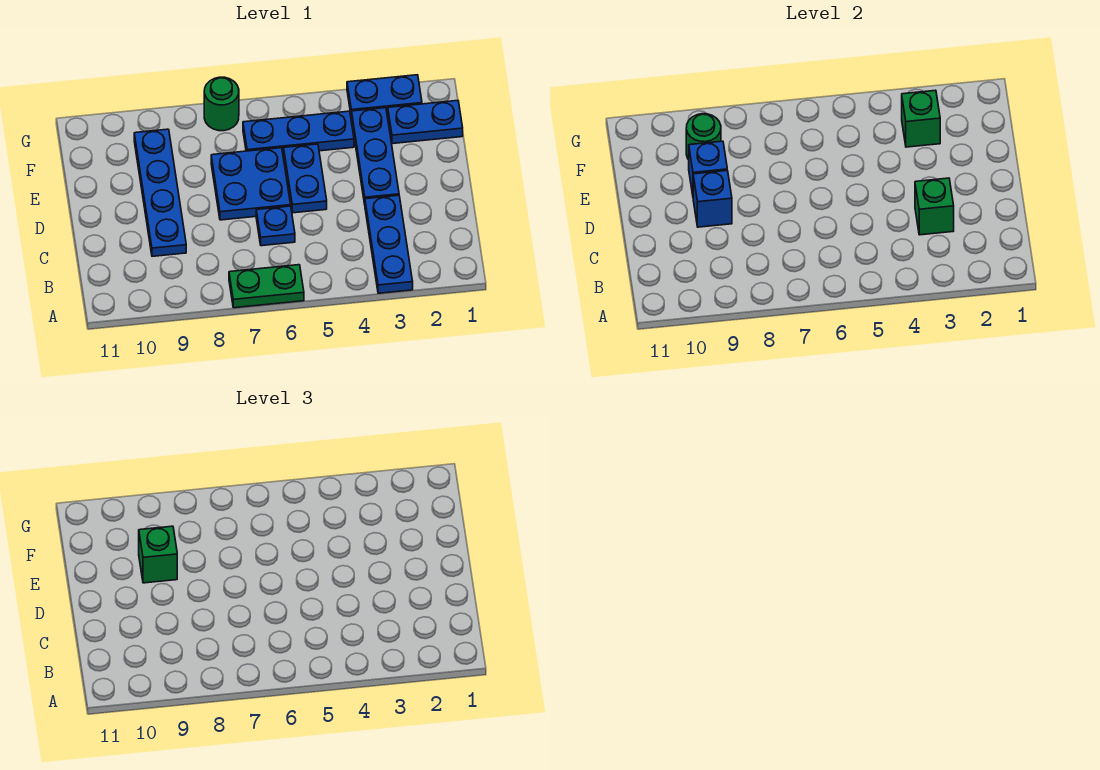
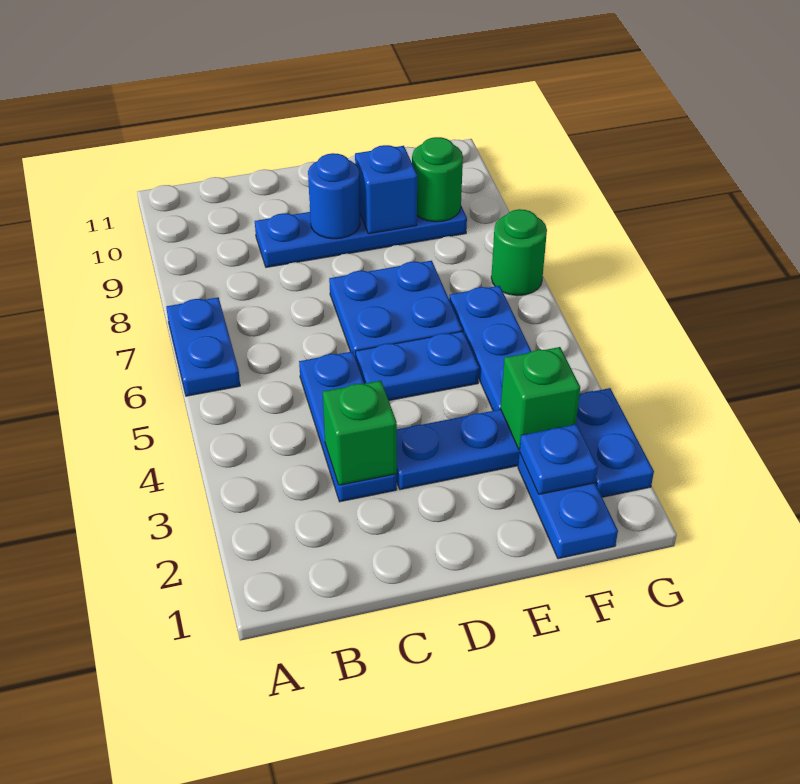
blue 1x3 plate [365,195,413,293] -> blue 1x3 plate turned to [299,351,397,502]
green 1x2 plate [229,265,304,308] -> blue 1x2 plate [166,297,240,396]
blue 1x1 plate [256,206,295,246] -> blue 1x1 plate moved to [520,424,598,494]
blue 1x1 brick [693,171,732,227] -> blue 1x1 round brick [308,153,360,239]
green 1x1 brick [139,526,177,583] -> none

